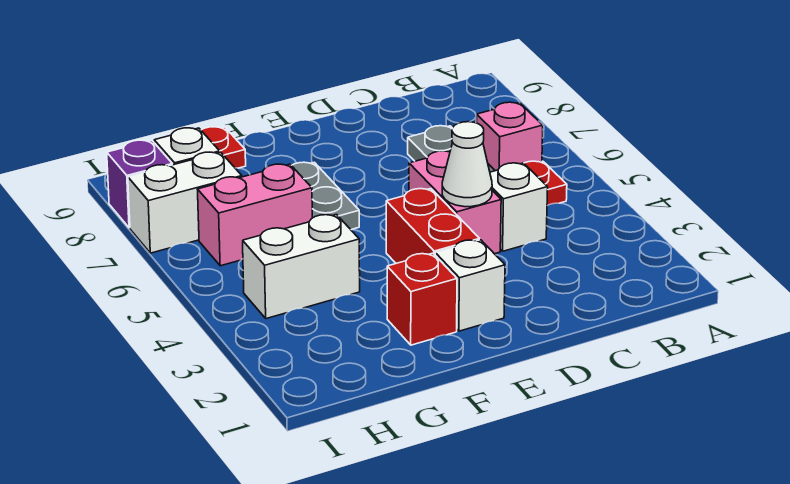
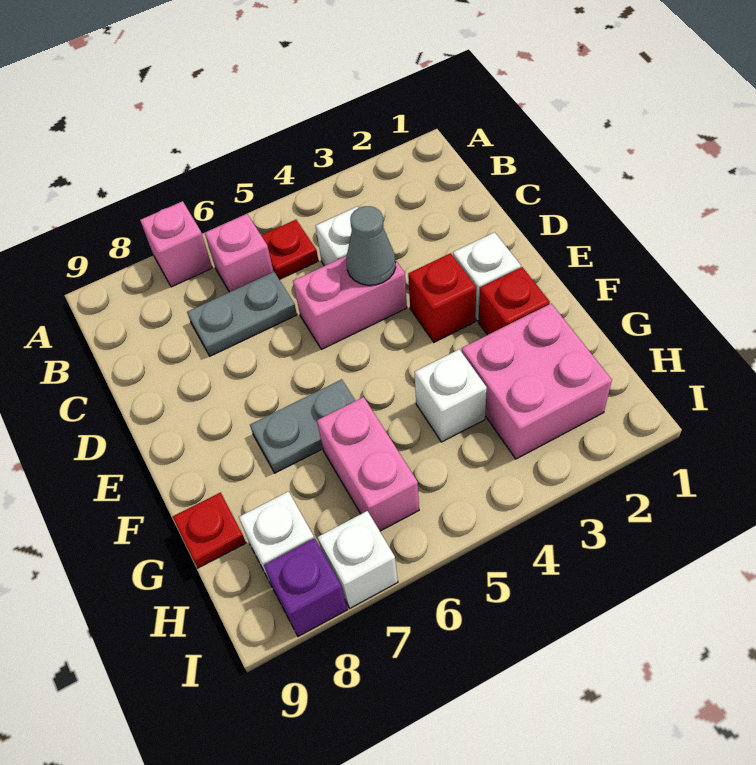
none -> pink 1x1 brick [140,201,212,287]
white 1x1 cone [442,122,492,207] -> grey 1x1 cone [346,206,396,285]
red 1x2 brick [386,189,479,263] -> red 1x1 brick [408,253,476,342]
none -> pink 2x2 brick [462,304,612,459]
white 1x2 brick [243,215,360,319] -> white 1x1 brick [414,349,487,442]
white 1x2 brick [128,152,242,253] -> white 1x1 brick [318,511,398,608]

